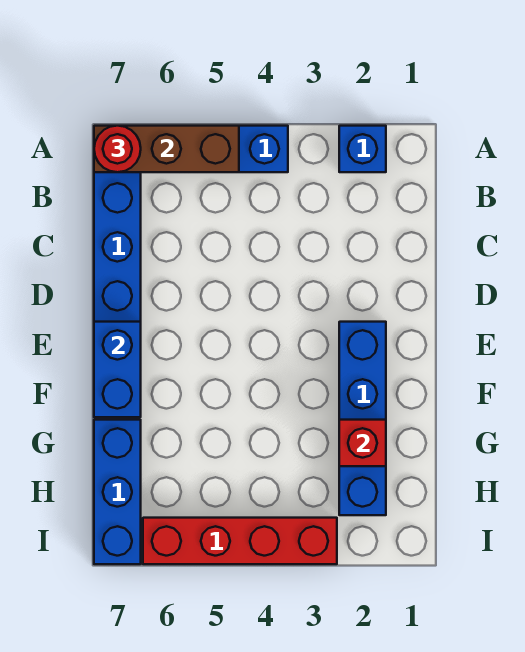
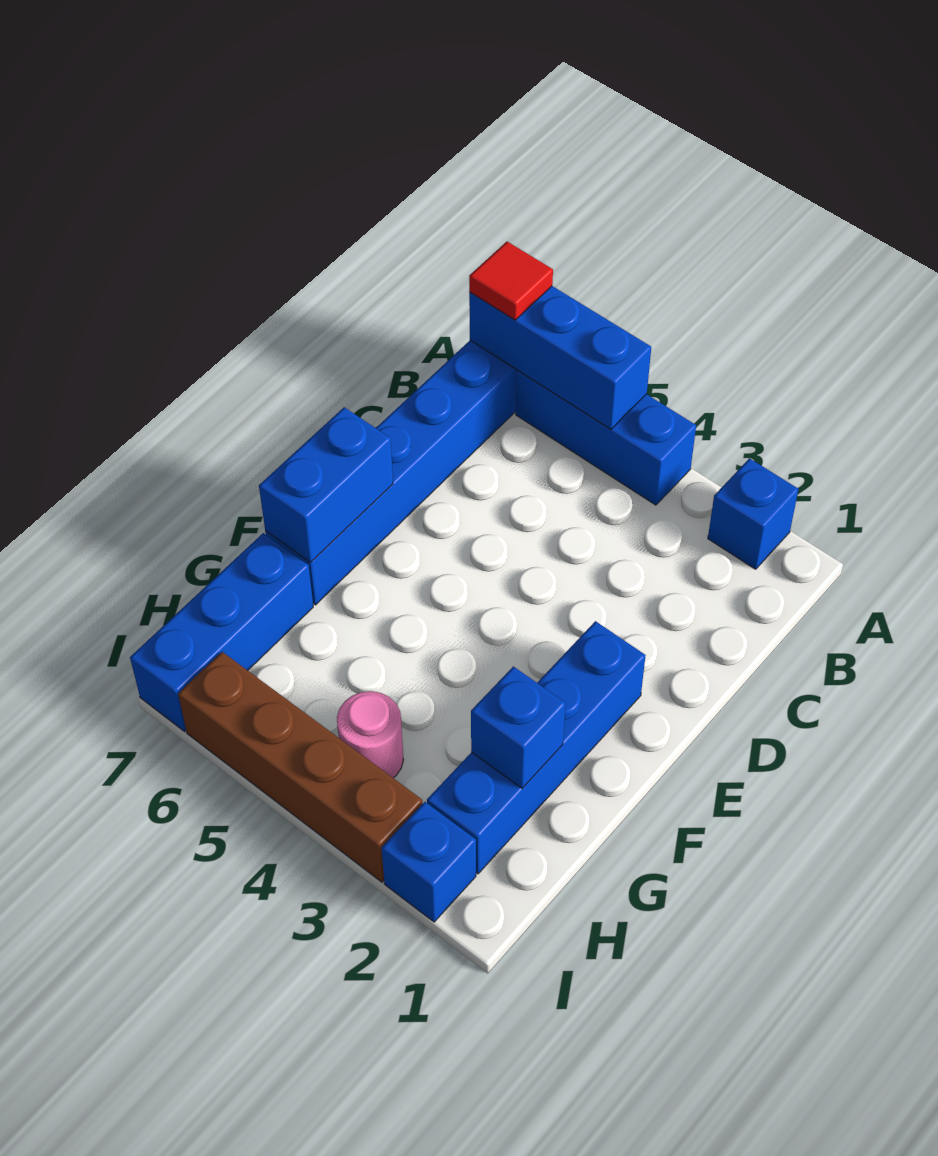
brown 1x3 brick [94,126,239,172] -> blue 1x3 brick [469,286,651,429]
red 1x1 round brick [94,126,141,172] -> red 1x1 tile [469,242,553,320]
red 1x1 brick [339,420,386,466] -> blue 1x1 brick [471,666,566,788]
none -> pink 1x1 round brick [337,691,403,778]
none -> blue 1x1 brick [382,802,476,922]
red 1x4 brick [143,518,337,564] -> brown 1x4 brick [178,652,422,882]

